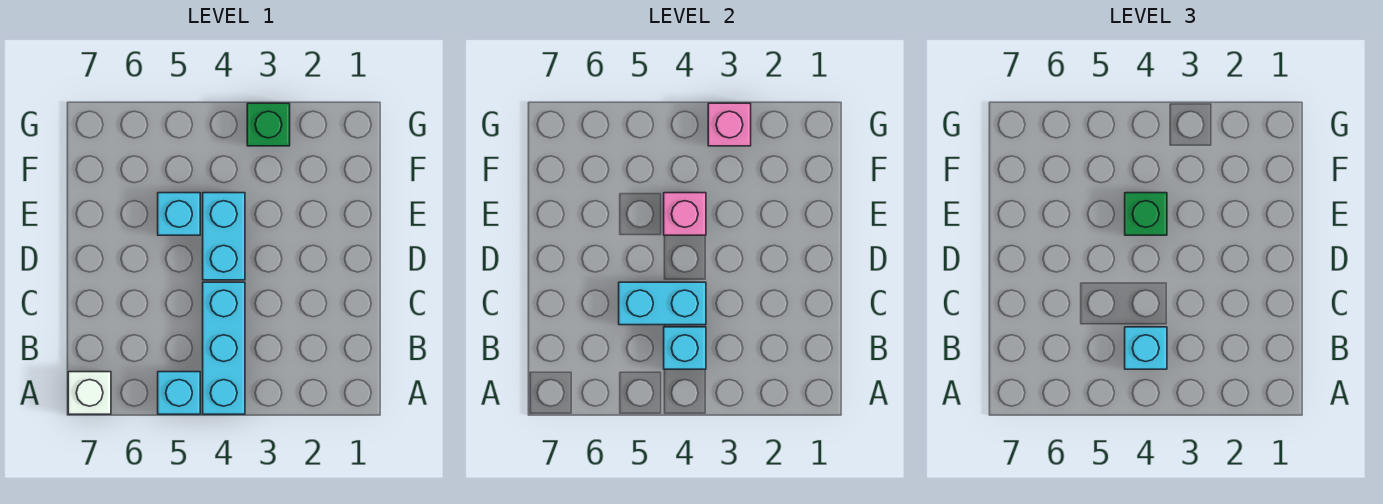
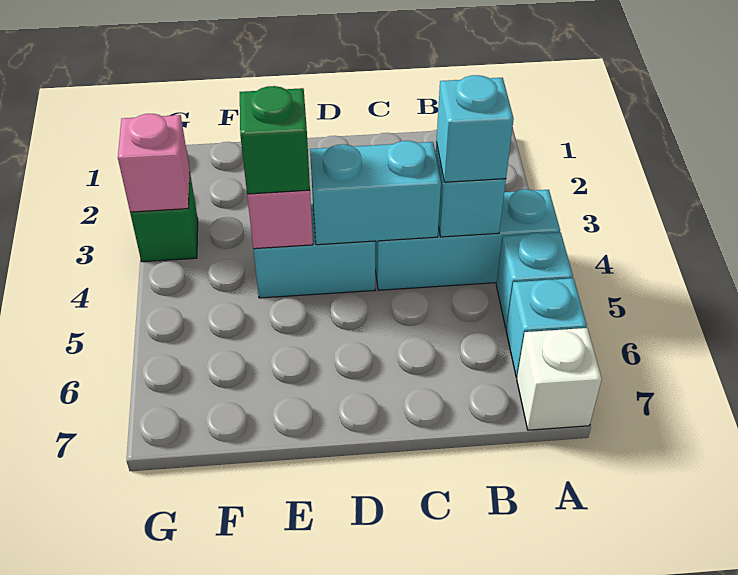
cyan 1x2 brick [619,282,706,325] -> cyan 1x2 brick turned to [310,141,441,245]
cyan 1x1 brick [158,193,200,235] -> cyan 1x1 brick moved to [506,278,587,377]

